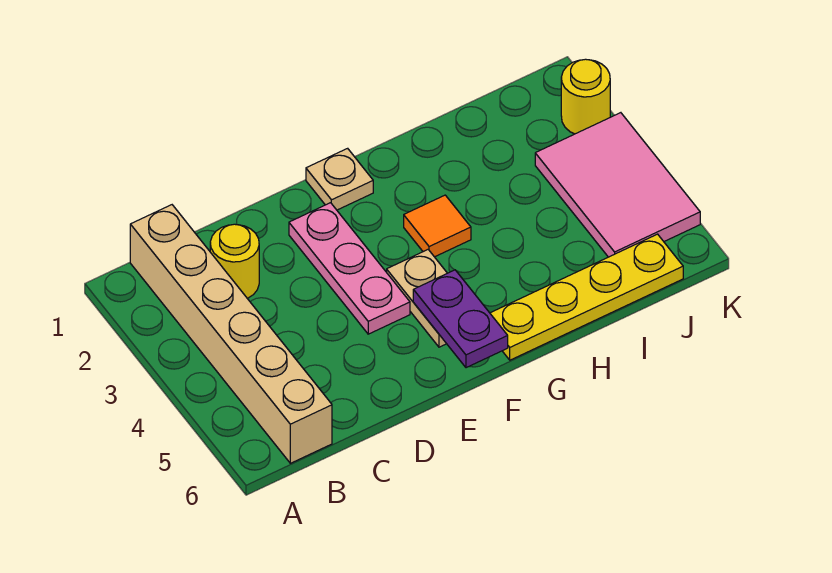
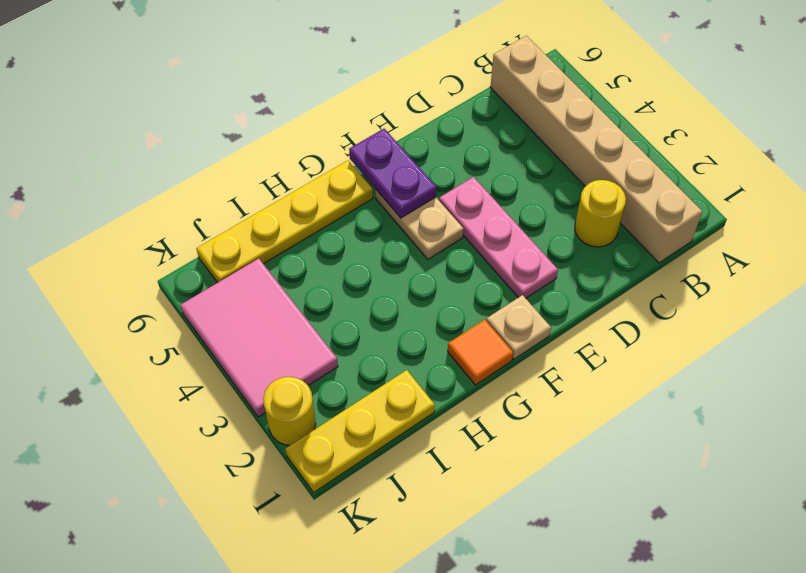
orange 1x1 tile [404,195,471,257] -> orange 1x1 tile moved to [448,320,513,385]
none -> yellow 1x3 plate [285,370,435,493]

